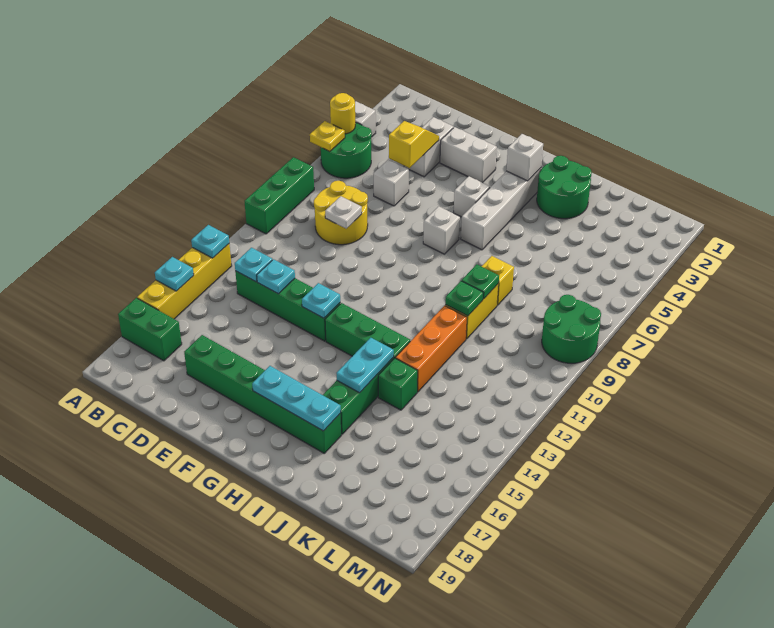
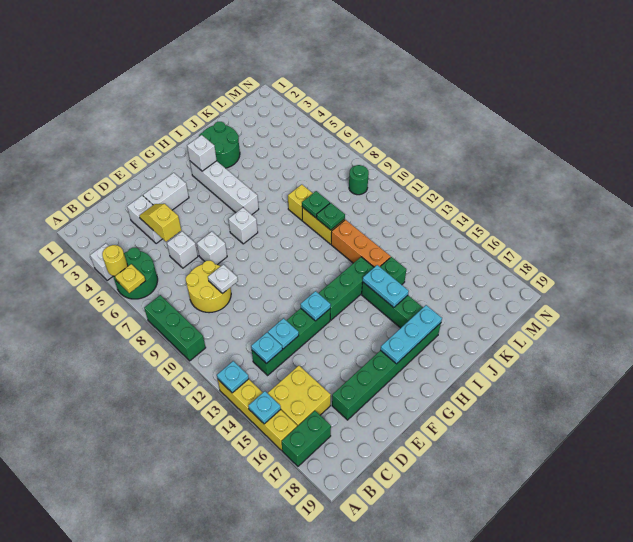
none -> yellow 2x2 brick [268,366,331,426]
white 1x1 brick [454,176,490,217] -> white 1x1 brick moved to [197,232,227,265]
green 2x2 round brick [542,295,601,363] -> green 1x1 round brick [349,165,369,195]

